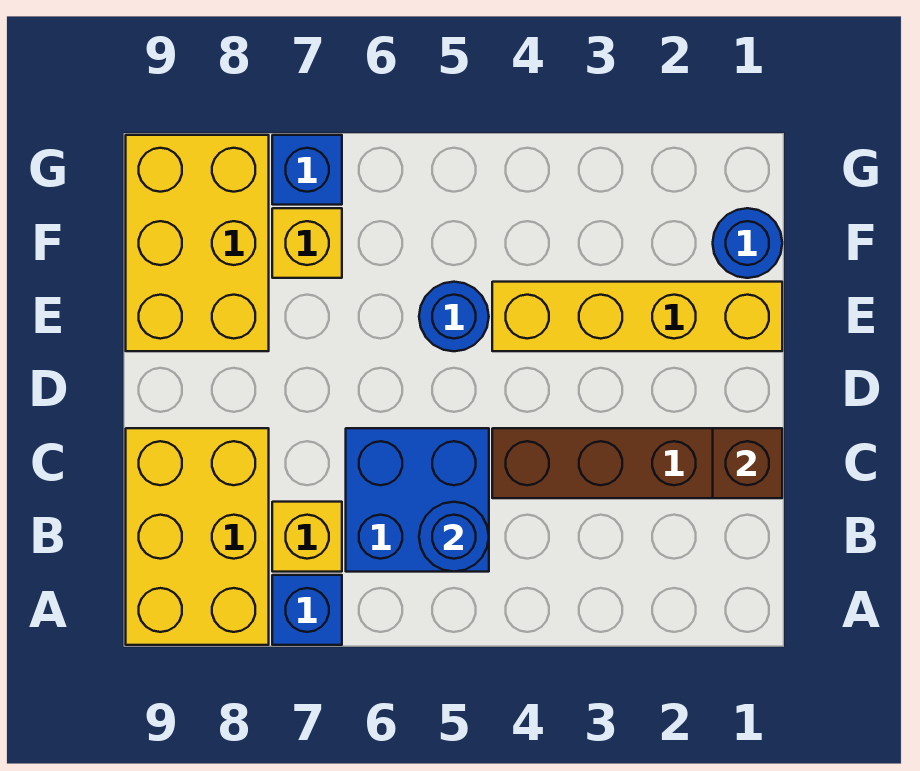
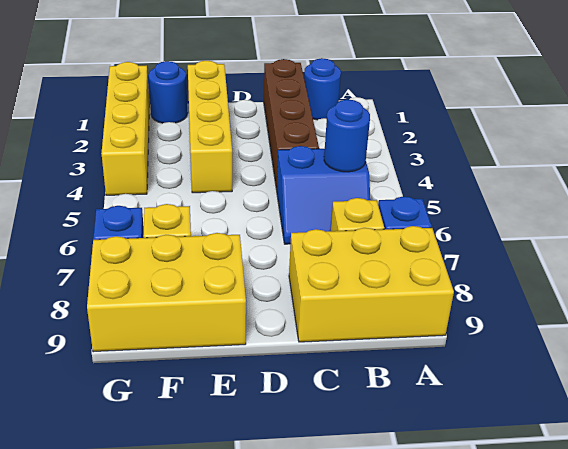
blue 2x2 brick [346,428,489,572] -> blue 2x2 slope [277,146,371,244]
brown 1x1 brick [713,428,782,498] -> none
blue 1x1 round brick [419,282,489,351] -> blue 1x1 round brick moved to [304,58,341,120]
none -> yellow 1x4 brick [101,62,150,195]

